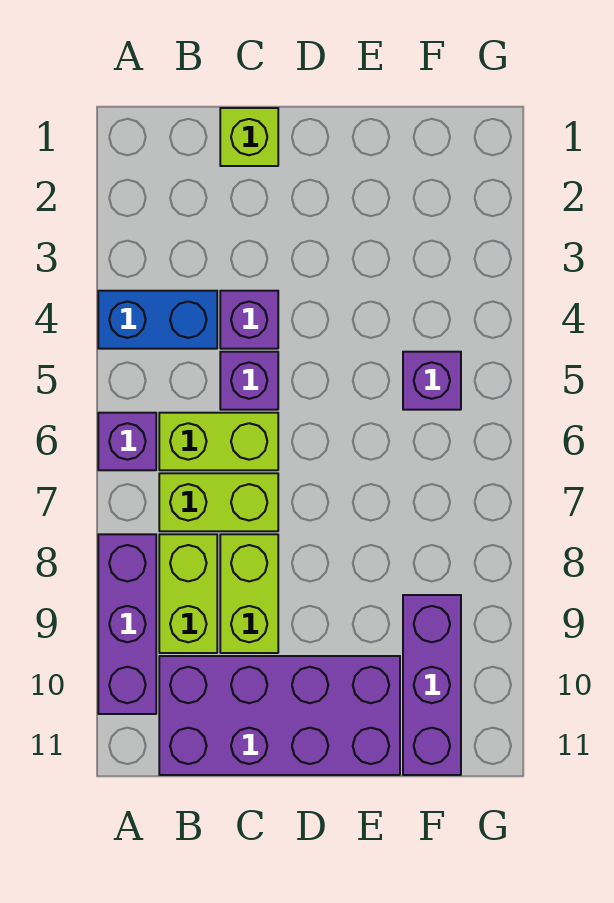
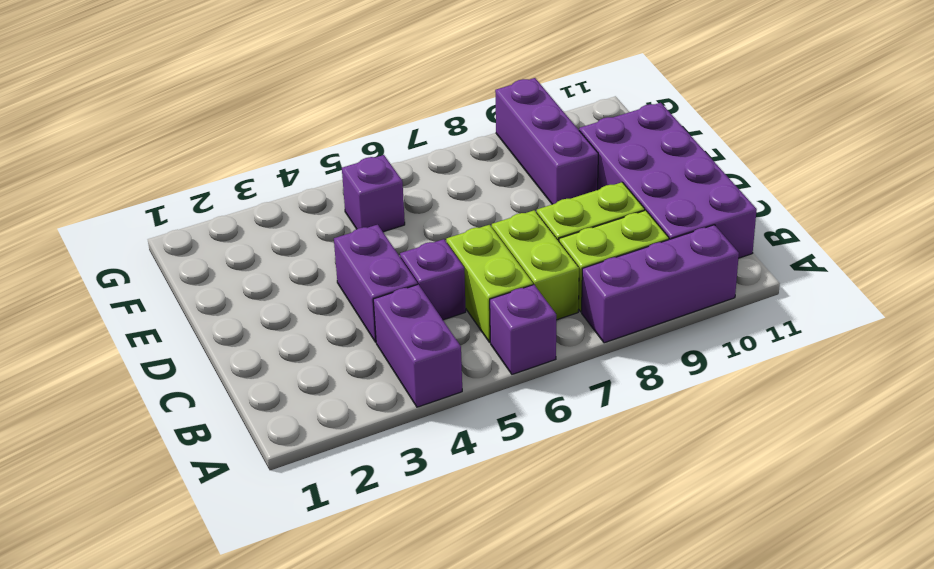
blue 1x2 brick [98,291,217,349] -> purple 1x2 brick [373,284,462,407]
lime 1x1 brick [220,108,278,166] -> none
purple 1x1 brick [220,291,278,349] -> purple 1x2 brick [334,225,418,342]
purple 1x3 brick [403,595,461,775] -> purple 1x3 brick turned to [495,78,598,204]

